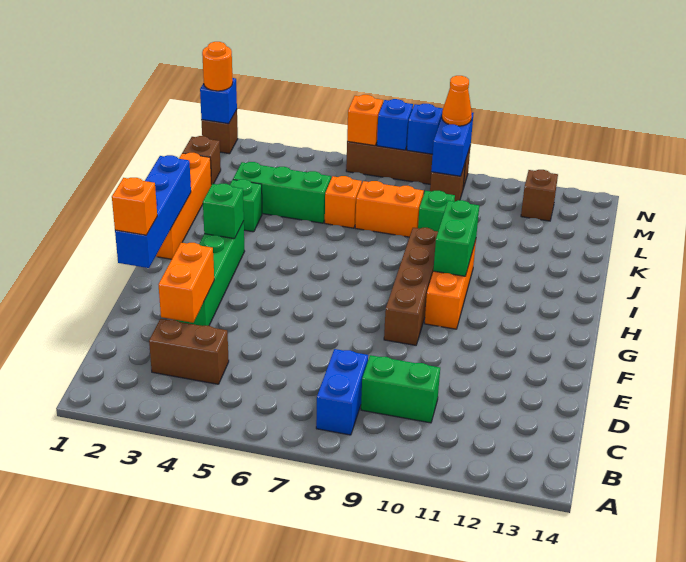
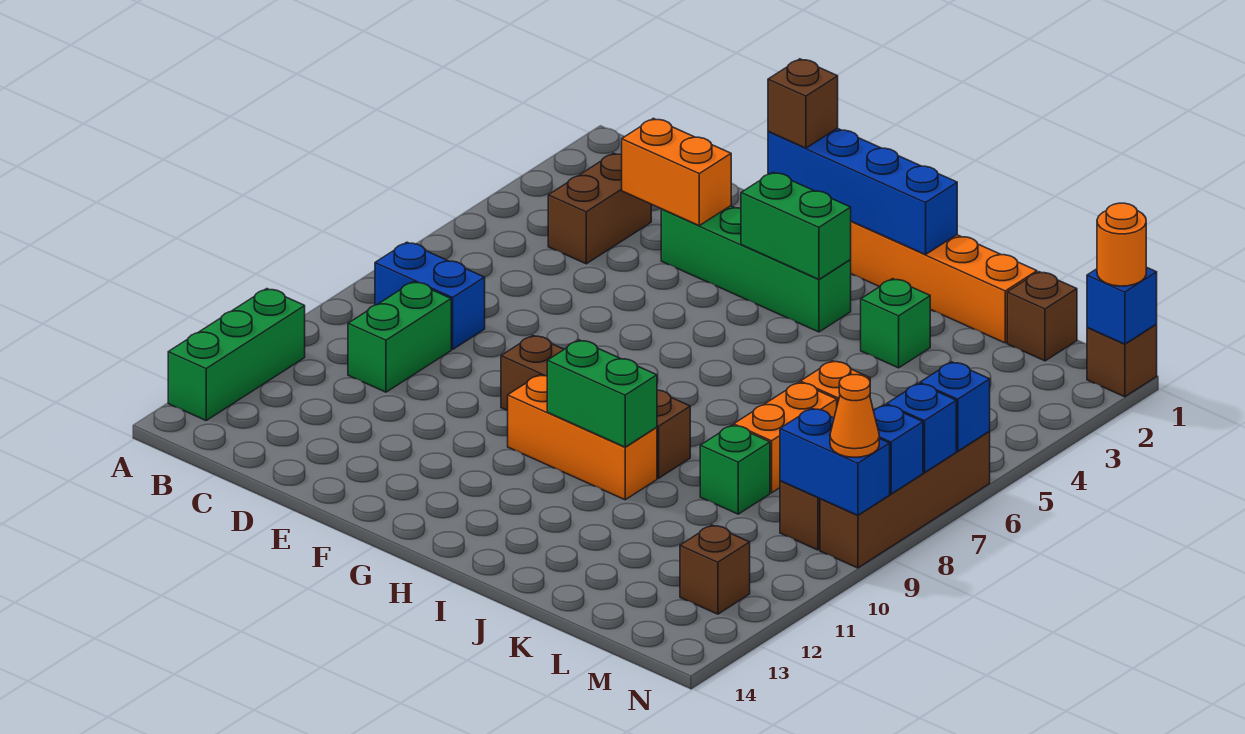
orange 1x1 brick [112,178,157,235] -> brown 1x1 brick [768,59,838,148]
green 1x1 brick [203,184,244,239] -> green 1x2 brick [741,172,851,279]
green 1x3 brick [233,162,331,223] -> green 1x3 brick moved to [168,289,305,420]
orange 1x1 brick [347,95,383,146] -> blue 1x1 brick [920,362,990,451]

